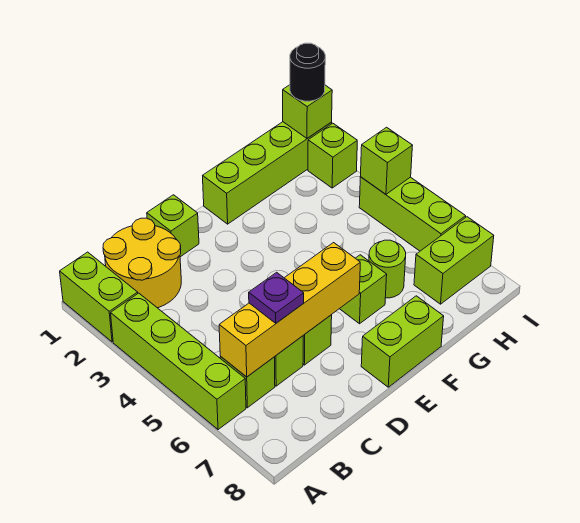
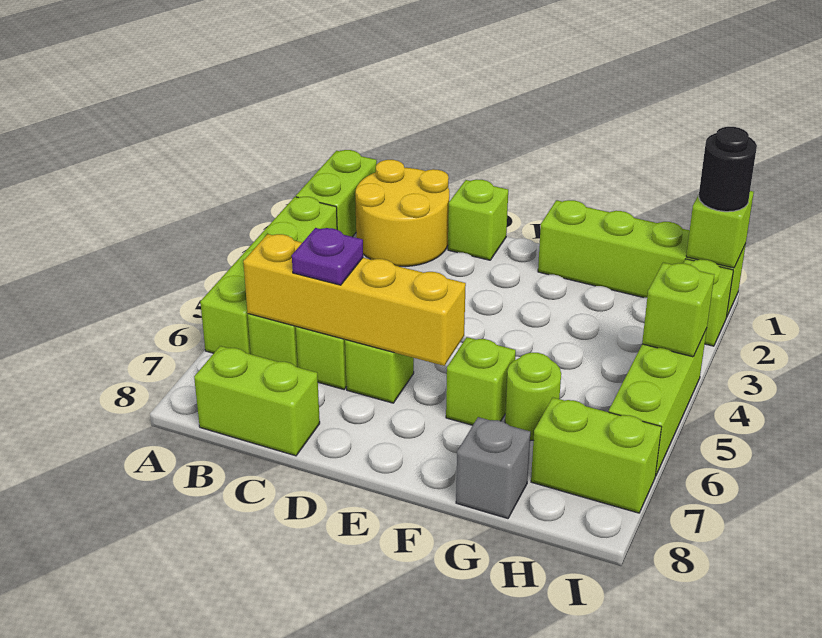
lime 1x2 brick [361,296,444,387] -> lime 1x2 brick moved to [194,346,320,456]
none -> grey 1x1 brick [456,417,530,518]

